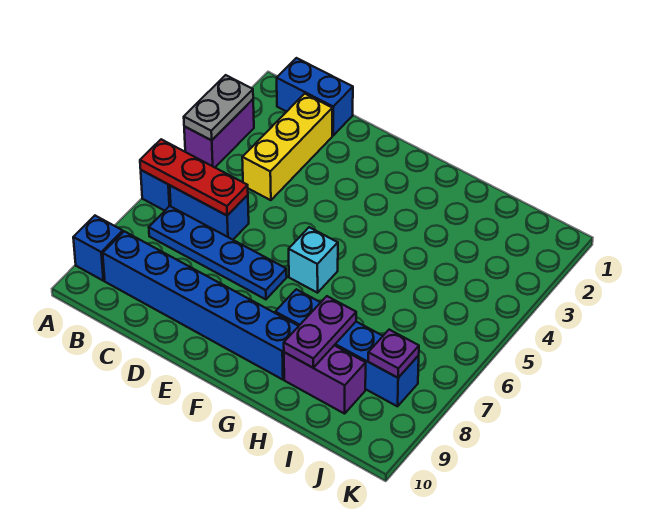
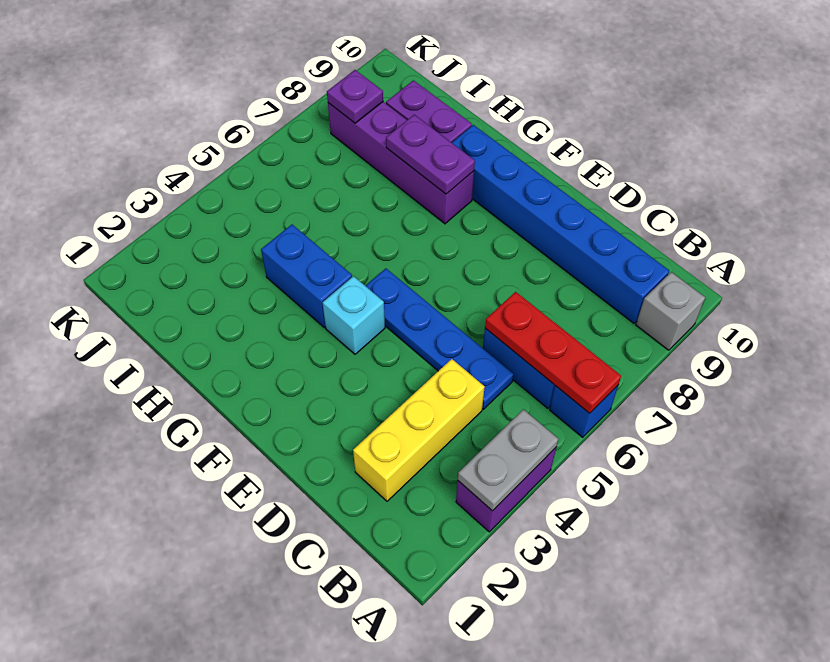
blue 1x1 brick [73,216,123,281] -> grey 1x1 brick [636,272,705,350]
blue 1x2 brick [277,58,353,135] -> blue 1x2 brick moved to [261,225,352,328]
blue 1x4 plate [149,206,287,299] -> blue 1x4 plate moved to [366,268,514,409]
cyan 1x1 brick [289,227,338,293] -> cyan 1x1 brick moved to [323,276,385,354]
blue 1x4 brick [275,289,419,406] -> purple 1x4 brick [328,102,474,224]
purple 1x2 plate [284,296,356,368] -> purple 1x2 plate turned to [386,115,475,194]

